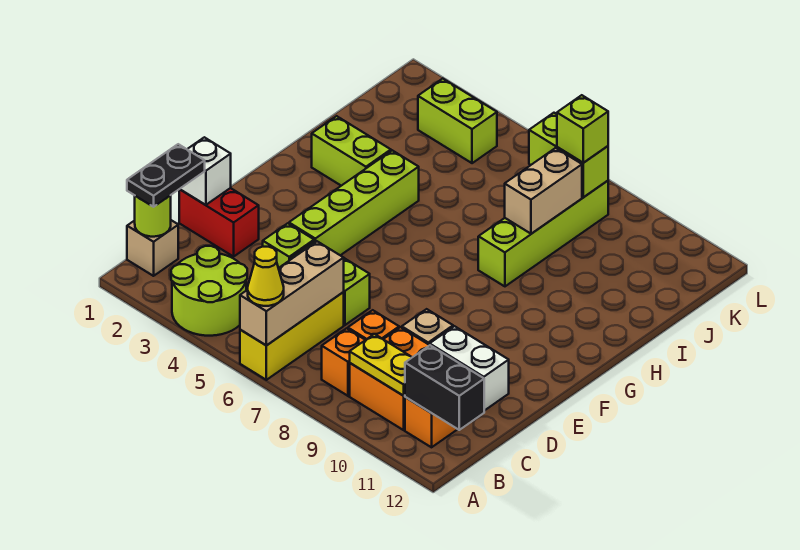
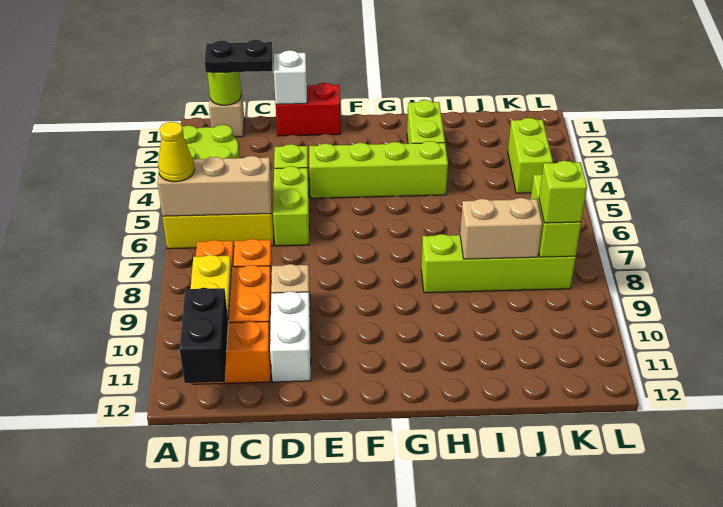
red 1x2 brick [179,188,259,257] -> red 1x2 brick turned to [276,83,341,136]

